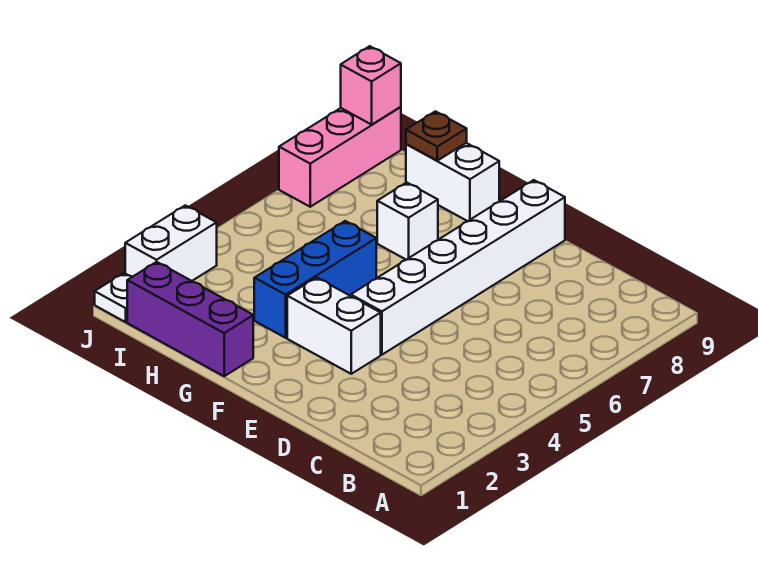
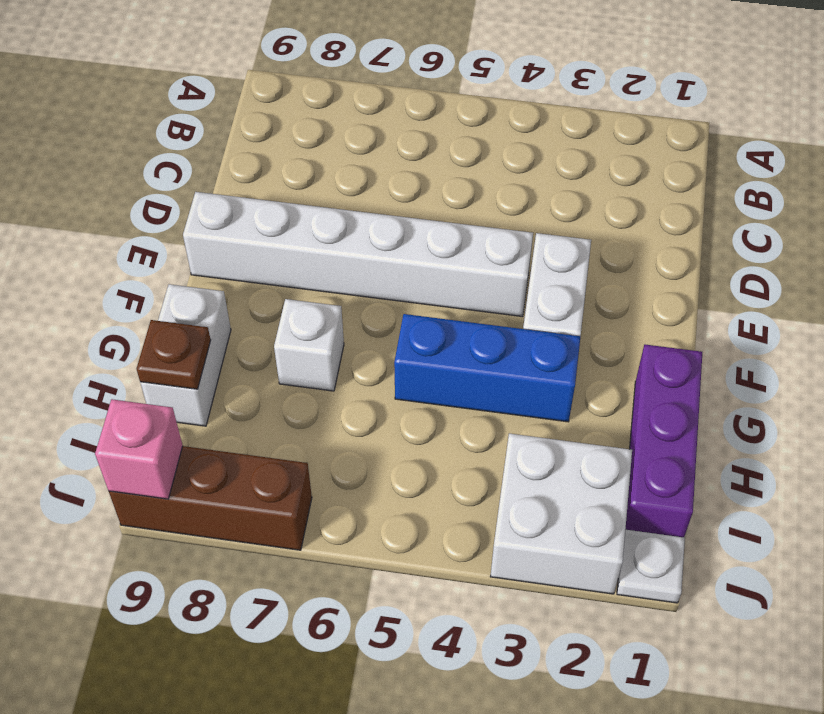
white 1x2 brick [125,205,217,281] -> white 2x2 brick [490,433,632,594]
pink 1x3 brick [279,107,401,207] -> brown 1x3 brick [109,446,312,550]

